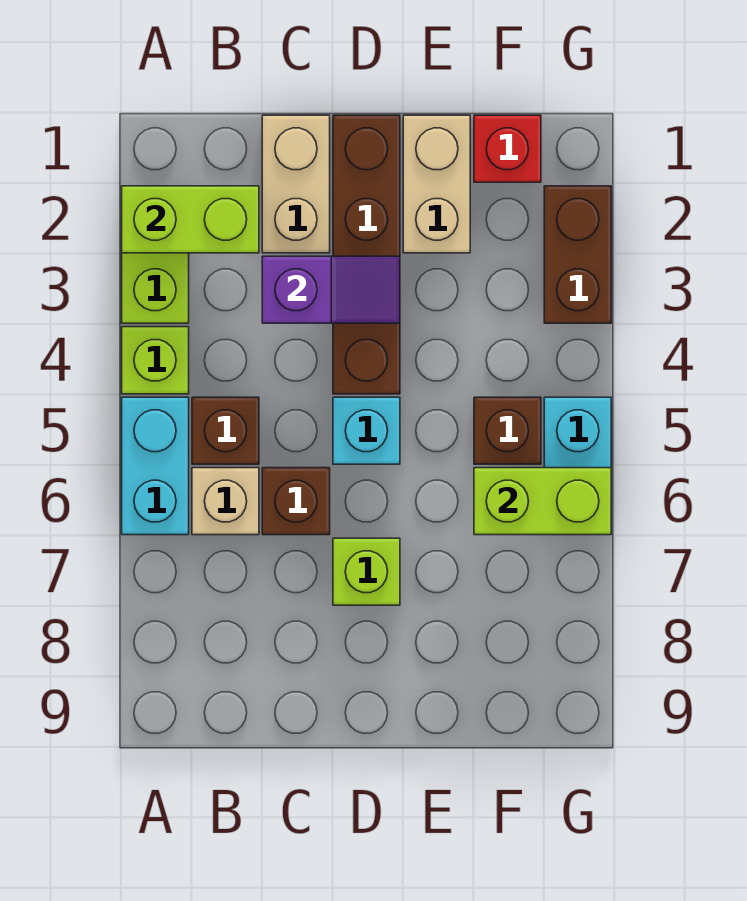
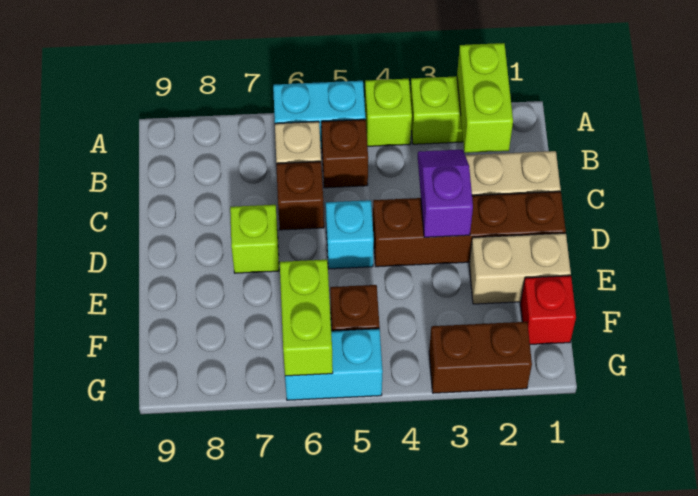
purple 1x2 slope [262,256,400,323] -> purple 1x2 slope turned to [418,150,473,237]

